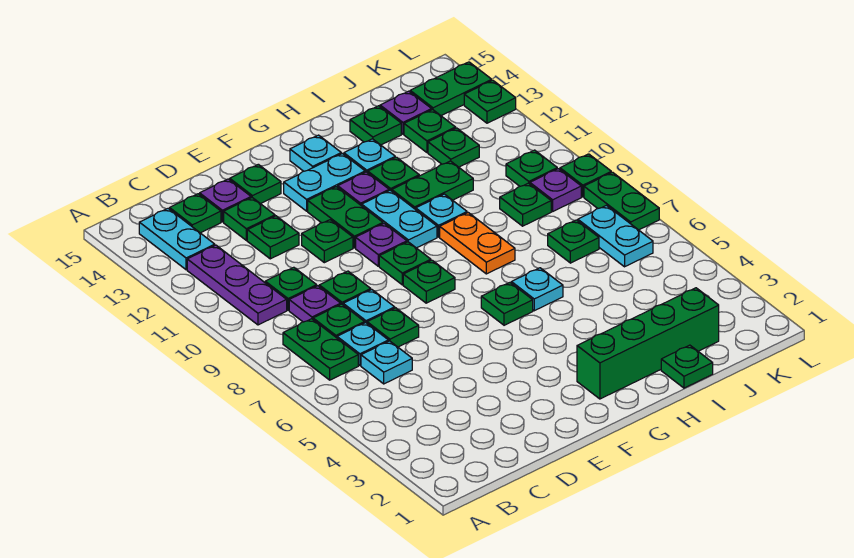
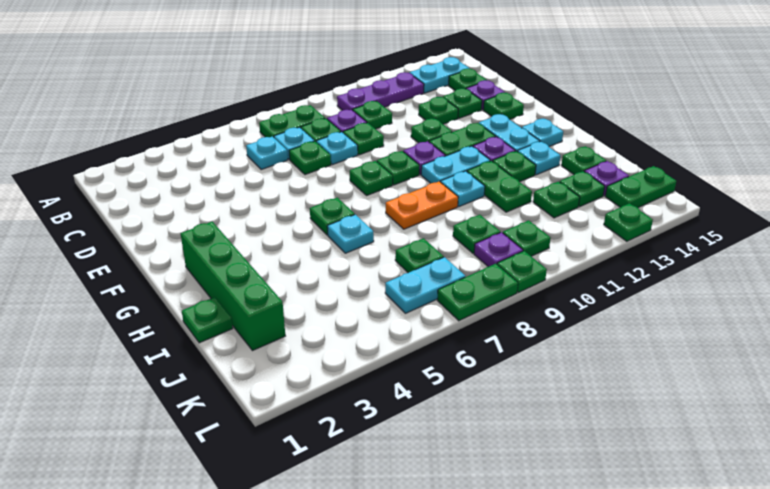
green 1x2 plate [410,62,492,116] -> green 1x2 plate turned to [605,166,676,208]

